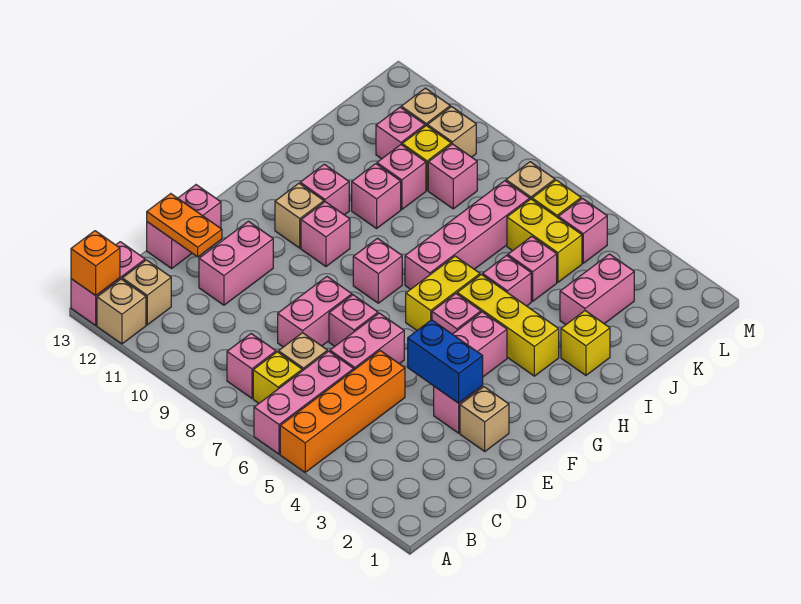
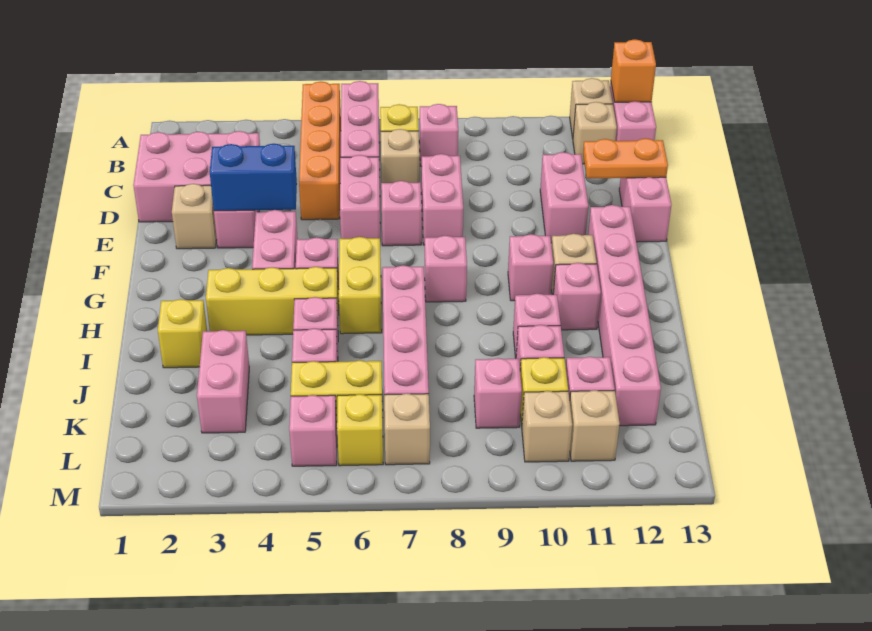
none -> pink 2x3 brick [133,131,260,222]
none -> pink 1x6 brick [588,205,661,426]

